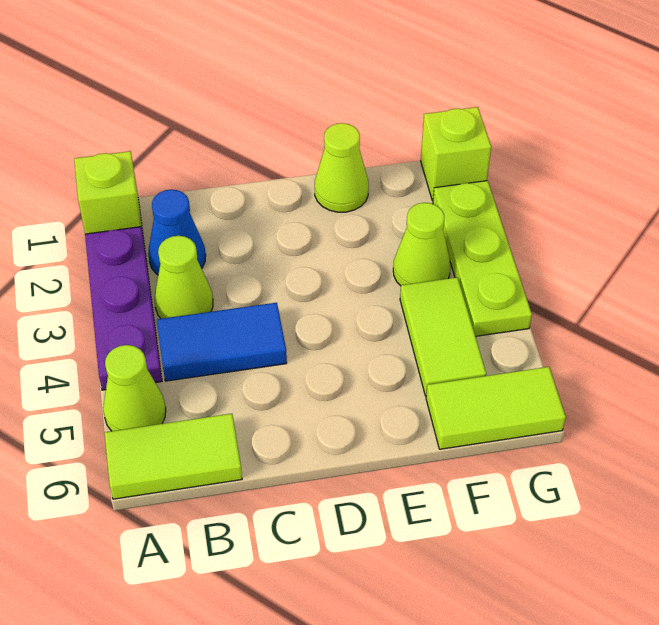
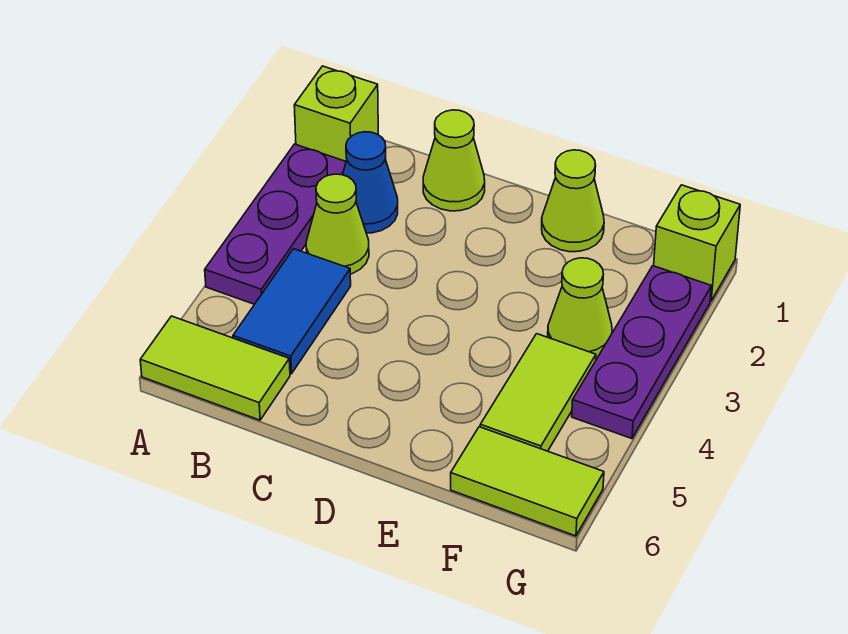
lime 1x1 cone [103,345,166,431] -> lime 1x1 cone moved to [423,110,485,211]
blue 1x2 tile [157,303,287,381] -> blue 1x2 tile turned to [233,249,351,374]
lime 1x3 plate [433,181,532,336] -> purple 1x3 plate [572,266,712,439]

